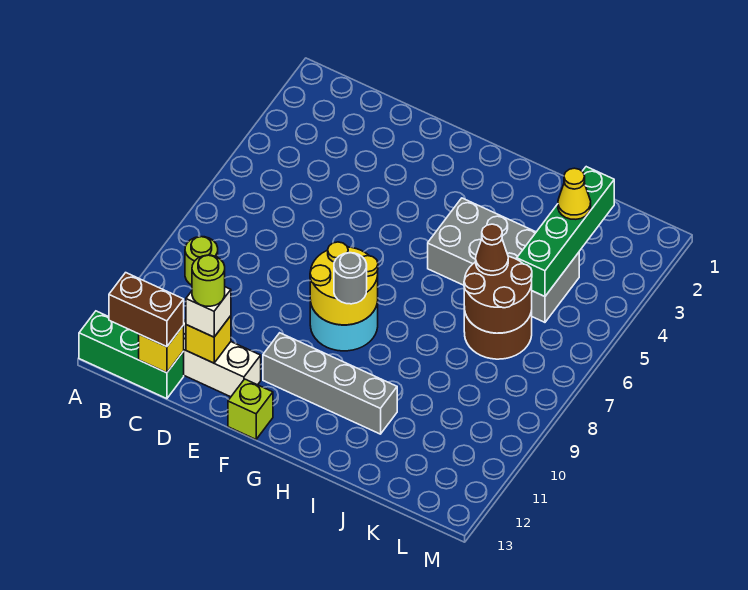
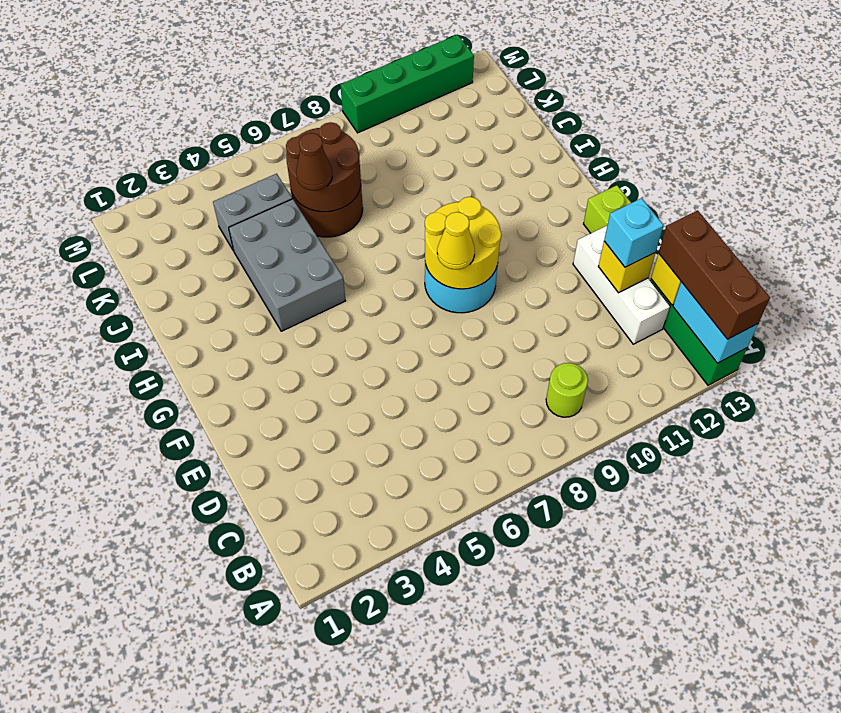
none -> cyan 1x2 brick [673,282,758,363]
brown 1x2 brick [109,273,184,347] -> brown 1x3 brick [659,210,770,339]
white 1x1 brick [186,287,231,337] -> cyan 1x1 brick [604,198,663,267]
lime 1x1 round brick [192,255,225,306] -> none
grey 1x4 brick [263,333,397,434] -> none
grey 1x1 round brick [334,253,367,304] -> none
green 1x4 brick [517,167,614,296] -> green 1x4 brick moved to [340,35,474,133]
yellow 1x1 cone [558,168,591,219] -> yellow 1x1 cone moved to [437,212,475,269]

